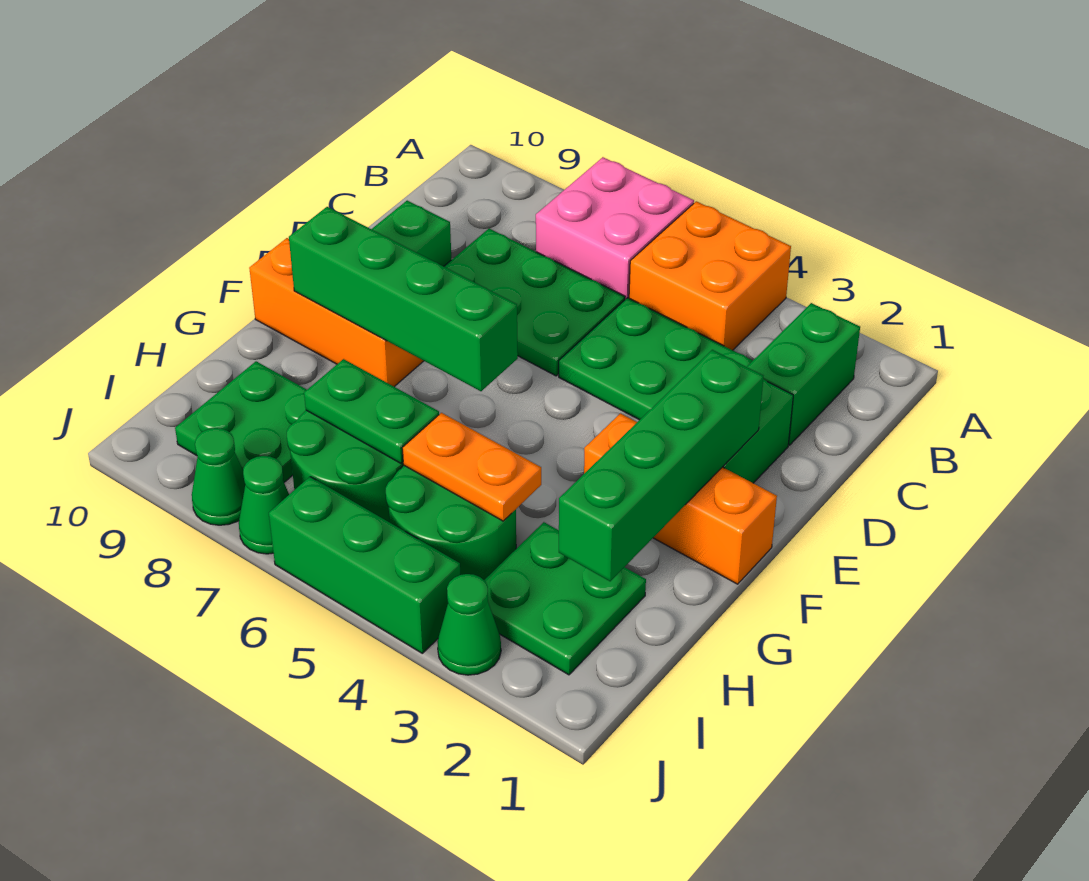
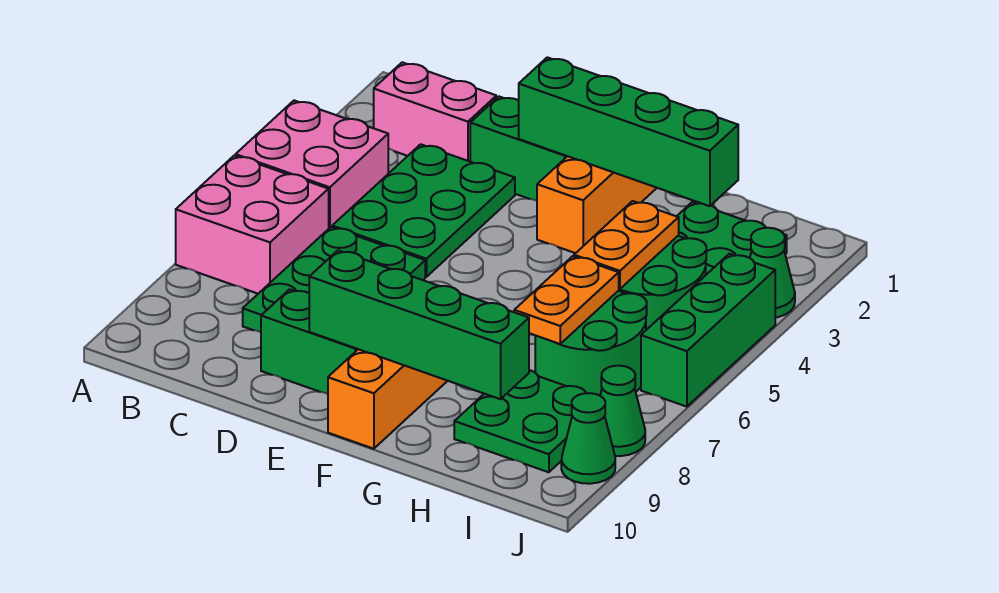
orange 2x2 brick [629,201,791,350] -> pink 2x2 brick [236,101,388,228]
green 1x2 brick [747,303,860,445] -> pink 1x2 brick [374,62,496,161]
green 1x4 brick [289,207,518,391] -> green 1x4 brick turned to [309,250,529,399]
green 1x2 plate [304,359,439,463] -> orange 1x2 plate [514,256,619,344]
green 1x1 cone [239,456,289,554] -> green 1x1 cone moved to [561,393,615,484]

